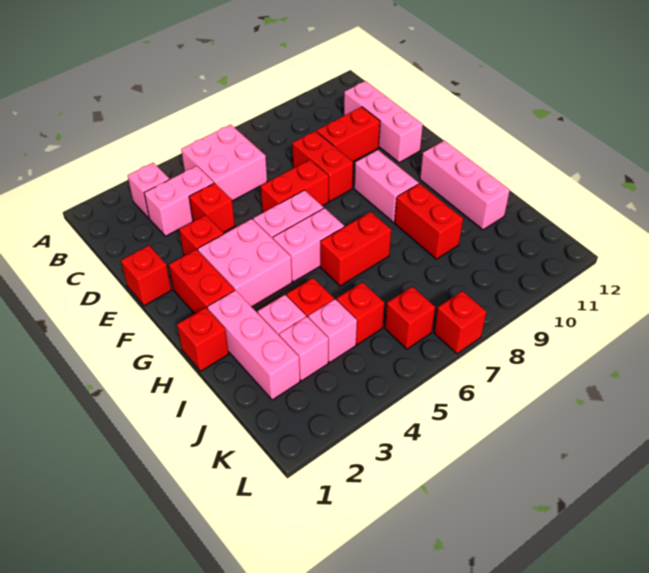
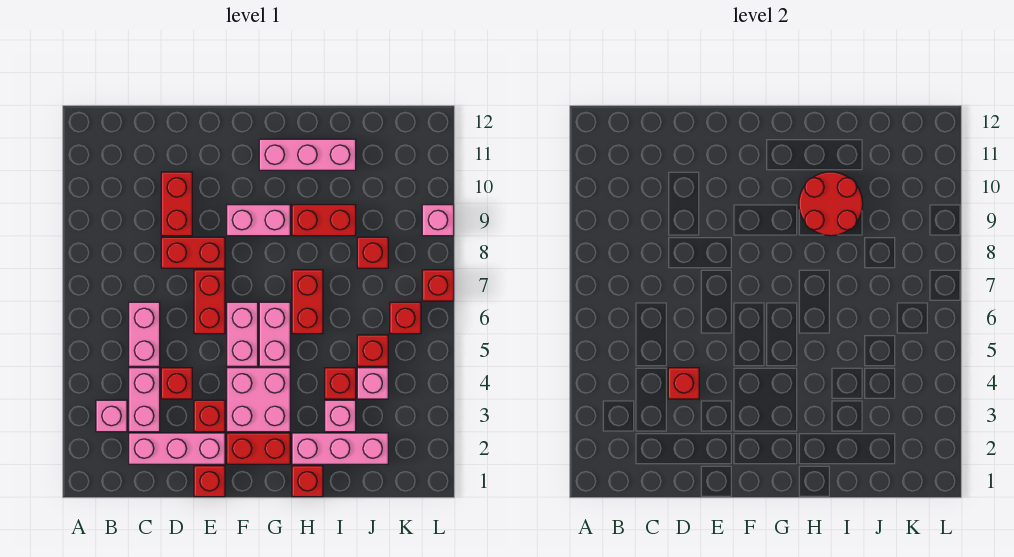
pink 2x2 brick [181,124,267,201] -> pink 1x2 brick [129,302,160,366]
pink 1x3 brick [344,81,423,163] -> pink 1x3 brick moved to [129,433,225,464]
none -> red 1x1 brick [668,368,699,399]
none -> red 2x2 round brick [799,172,863,236]
pink 1x1 brick [279,317,328,381] -> pink 1x1 brick moved to [422,205,454,236]
none -> red 1x1 brick [357,237,388,268]

